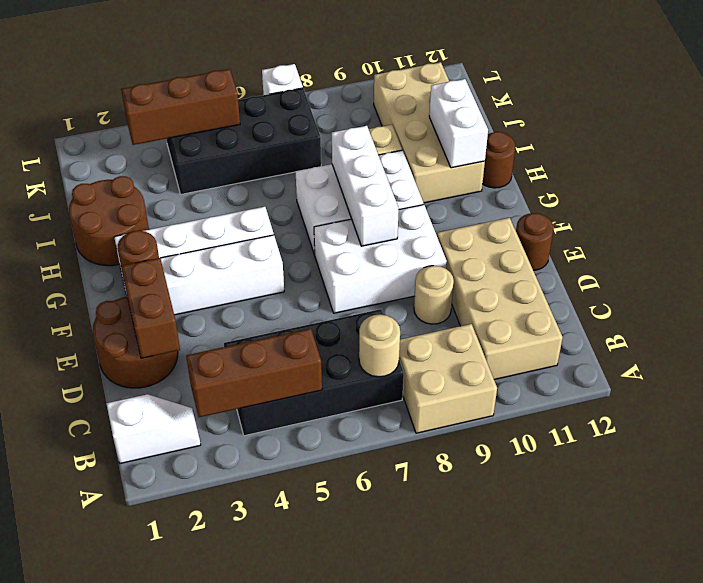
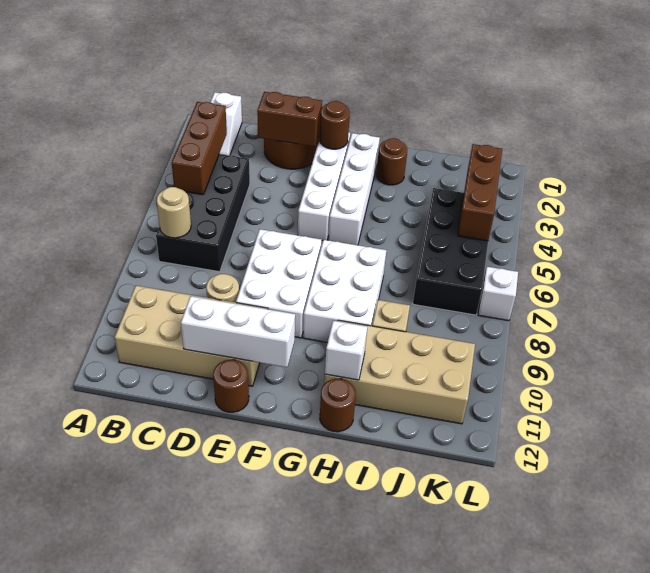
tan 2x2 brick [399,324,497,433] -> none
white 1x3 brick [332,126,399,246] -> white 1x3 brick moved to [181,296,295,367]
brown 2x2 round brick [69,176,149,266] -> brown 1x1 round brick [376,138,407,185]
white 1x2 brick [429,79,488,168] -> white 1x1 brick [325,321,367,380]

